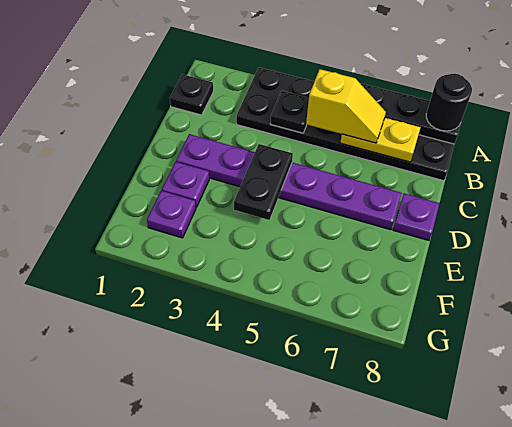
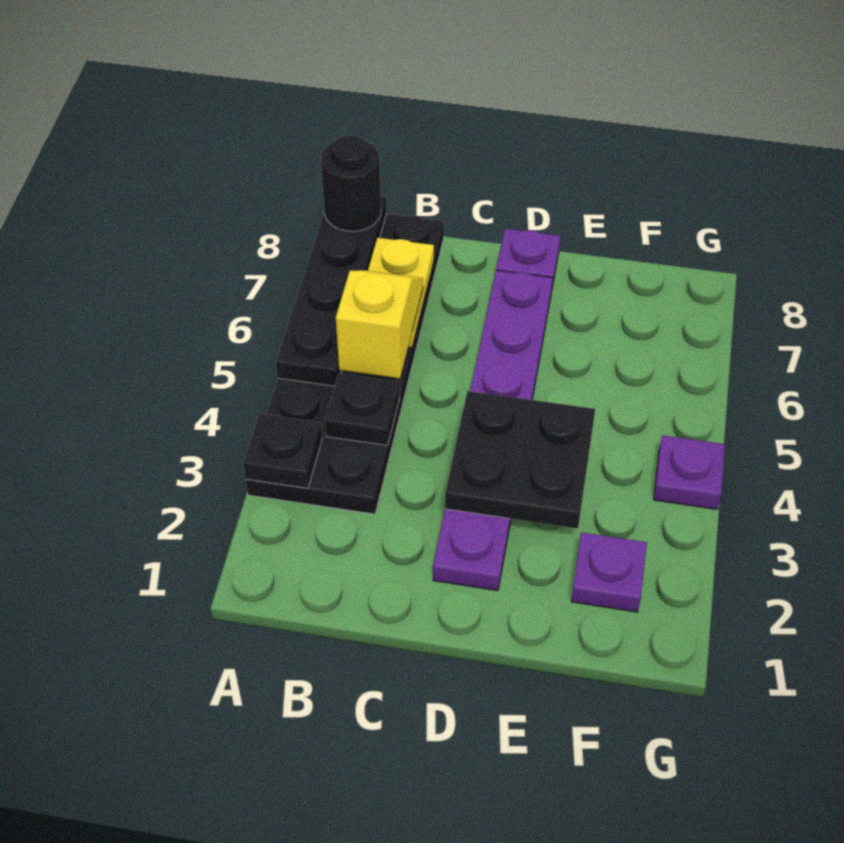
black 1x1 plate [170,74,213,115] -> black 1x1 plate moved to [243,414,322,488]
black 1x2 plate [234,144,293,220] -> black 2x2 plate [445,391,595,529]
purple 1x1 plate [162,162,209,207] -> purple 1x1 plate moved to [654,435,725,509]

